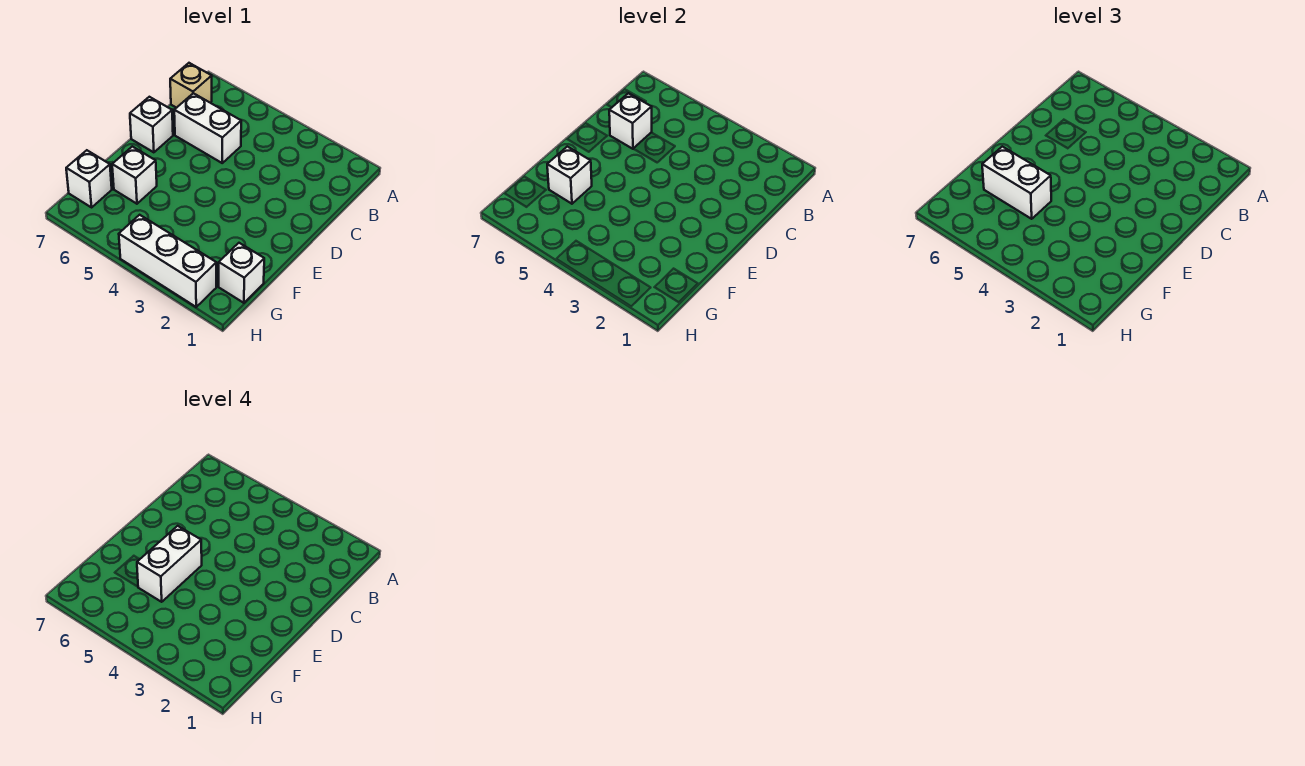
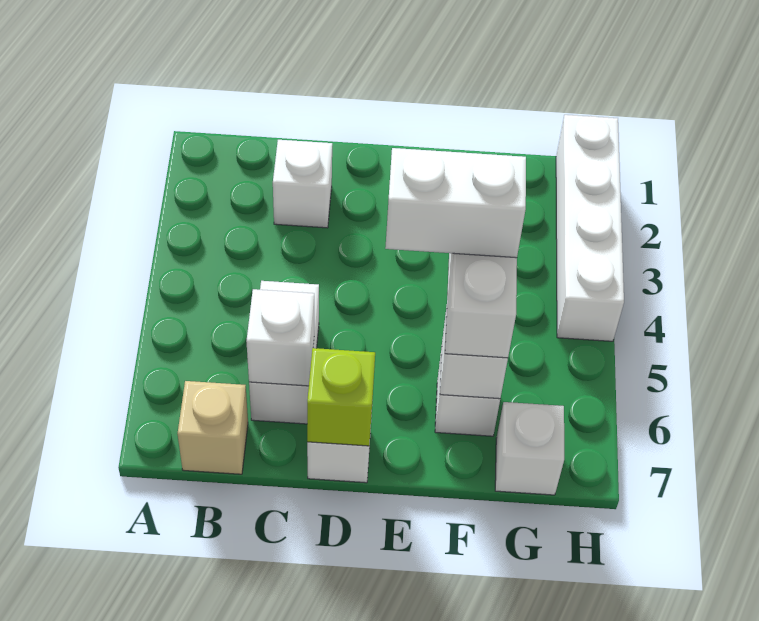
none -> lime 1x1 brick [307,348,375,446]
white 1x1 brick [219,243,264,303] -> white 1x1 brick moved to [273,140,332,228]
white 1x3 brick [119,215,216,307] -> white 1x4 brick [556,115,624,341]

